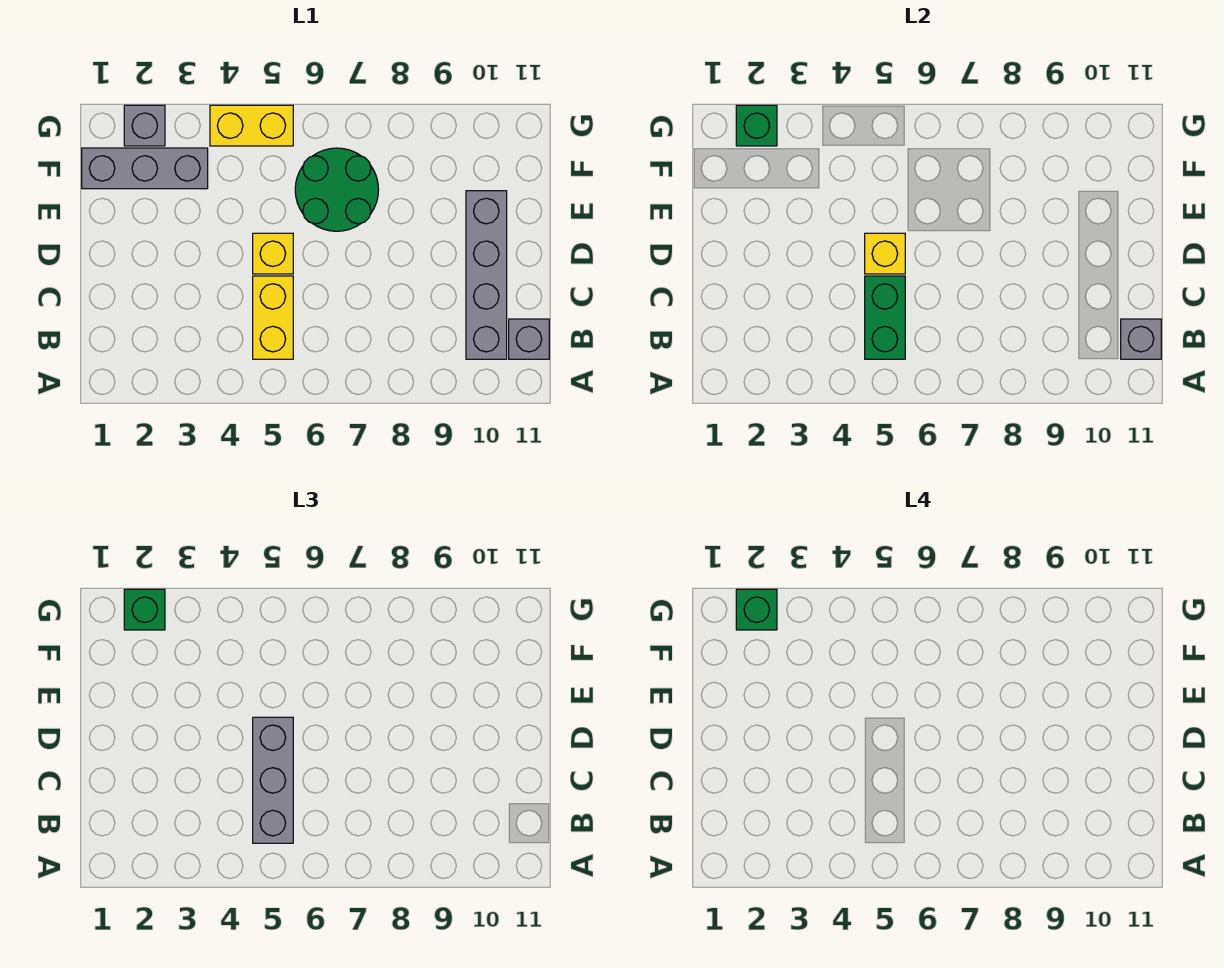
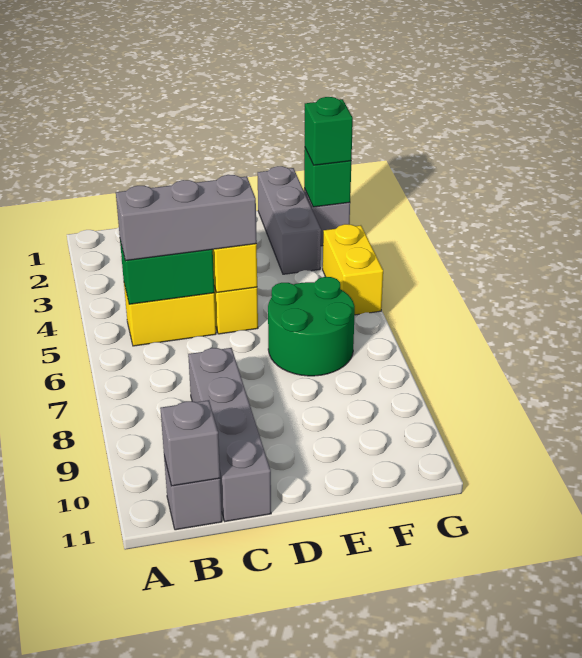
grey 1x4 brick [466,191,507,359] -> grey 1x4 brick turned to [188,348,271,521]
green 1x1 brick [736,589,777,630] -> none

